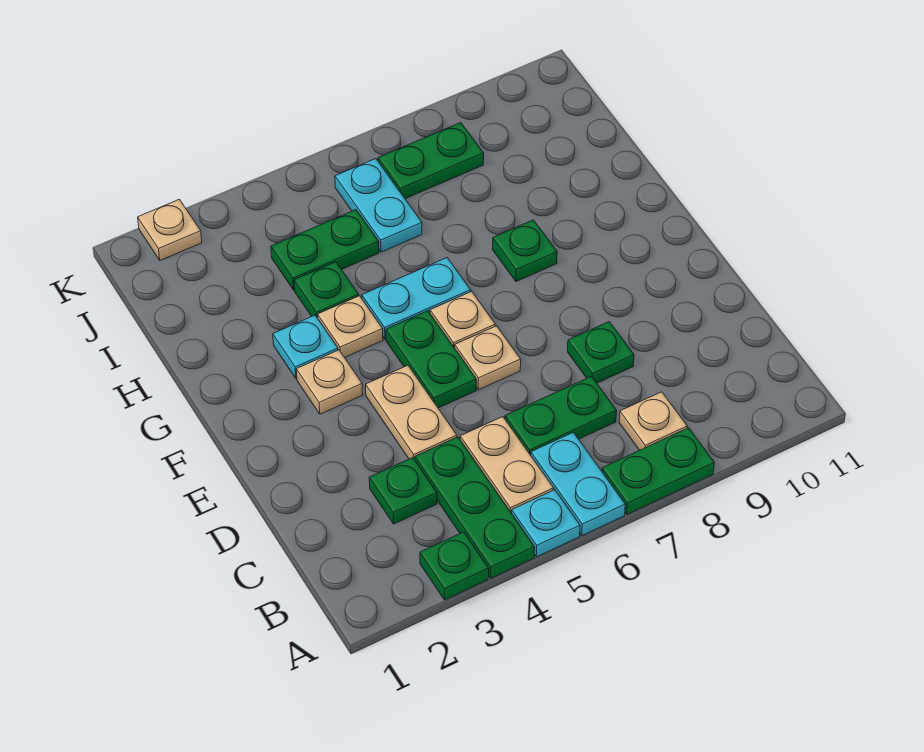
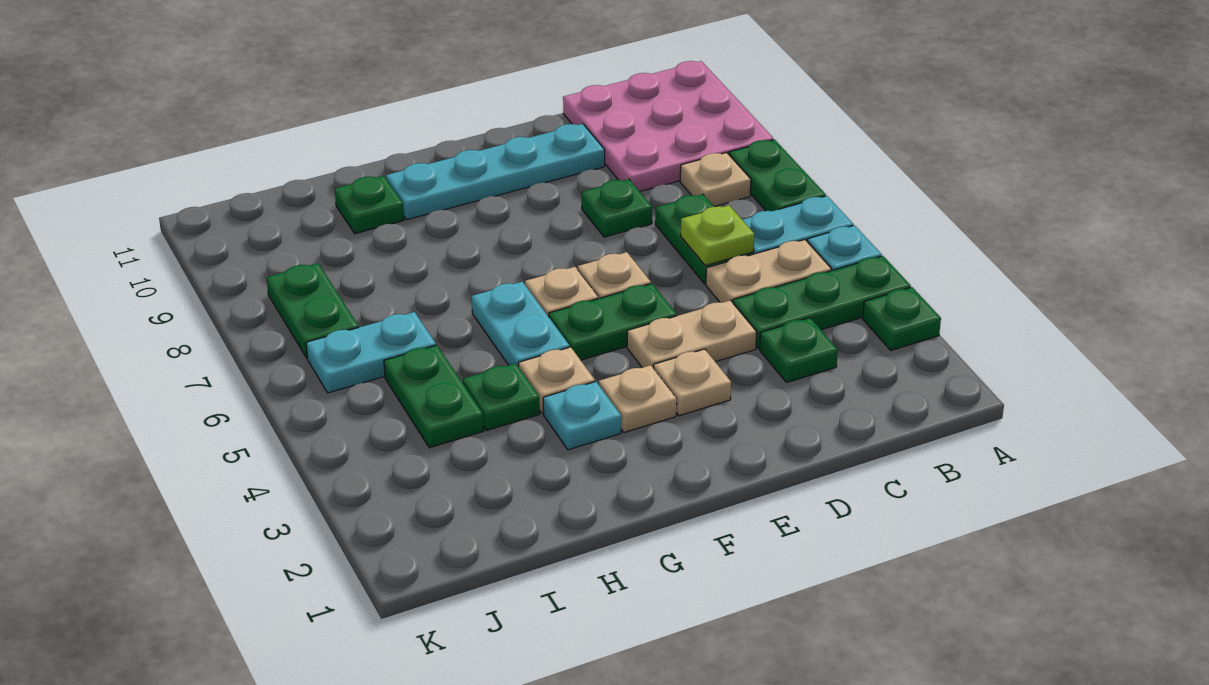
none -> pink 3x3 plate [563,61,773,191]
none -> lime 1x1 plate [681,205,754,266]
none -> cyan 1x4 plate [386,124,605,220]
green 1x1 plate [493,220,557,281] -> green 1x1 plate moved to [335,176,404,234]
tan 1x1 plate [138,199,202,260] -> tan 1x1 plate moved to [654,349,731,416]

